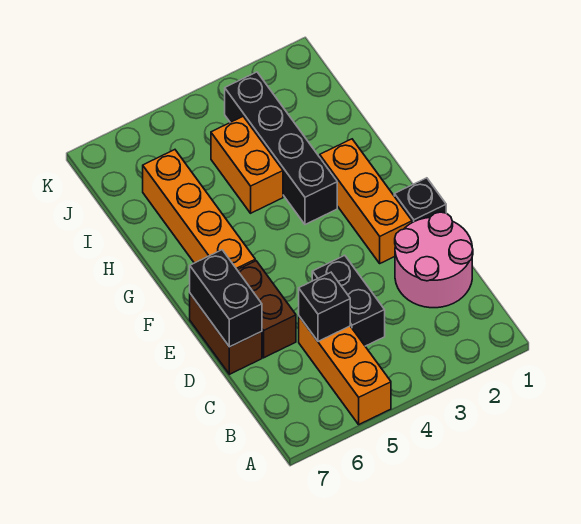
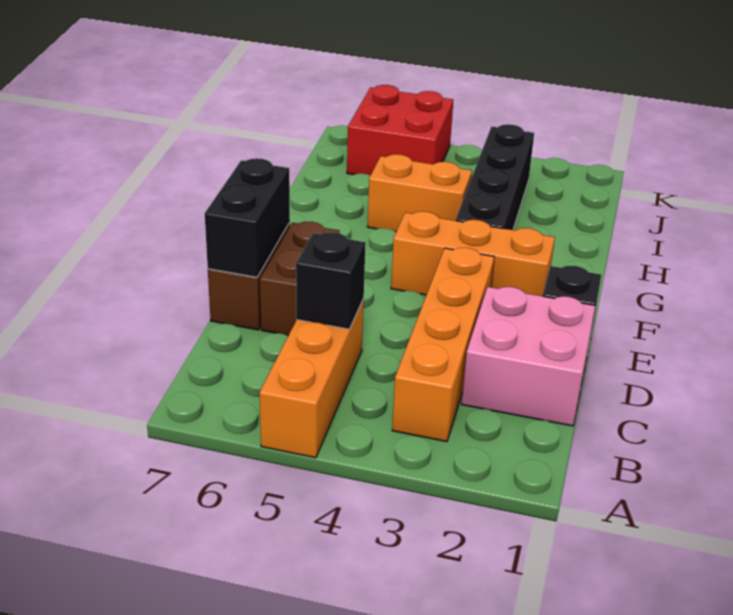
pink 2x2 round brick [395,212,473,308] -> pink 2x2 brick [462,287,596,426]
black 1x2 brick [312,255,385,346] -> none
orange 1x3 brick [320,139,412,263] -> orange 1x3 brick turned to [391,211,555,296]
orange 1x4 brick [143,150,255,270] -> orange 1x4 brick moved to [392,248,494,442]
orange 1x2 brick [211,117,283,213] -> orange 1x2 brick turned to [368,154,472,232]
none -> red 2x2 brick [347,85,453,175]

